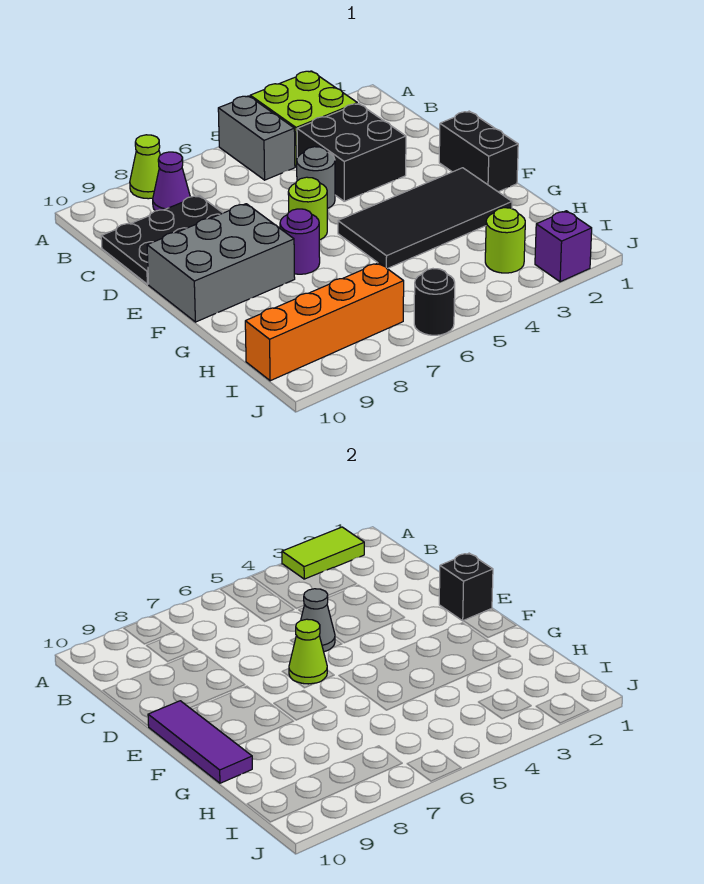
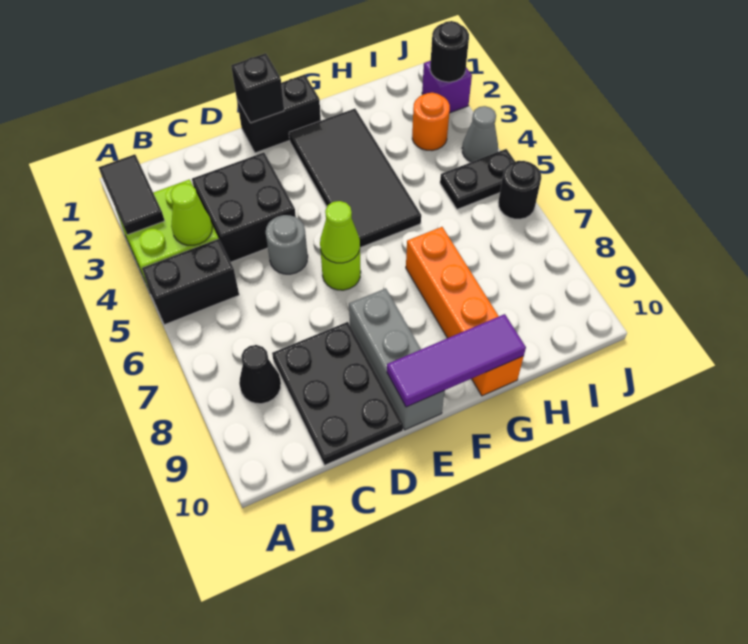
lime 1x2 tile [282,527,364,579] -> black 1x2 tile [99,154,165,235]
grey 1x2 brick [218,96,295,180] -> black 1x2 brick [142,239,239,325]
lime 1x1 cone [130,135,160,199] -> lime 1x1 cone moved to [171,183,212,245]
purple 1x1 cone [153,152,190,211] -> black 1x1 cone [239,345,281,404]
grey 1x1 cone [301,589,335,652] -> grey 1x1 cone moved to [462,106,498,162]
grey 2x3 brick [147,204,295,322] -> grey 1x3 brick [349,288,445,430]
purple 1x1 round brick [280,209,320,274] -> none
lime 1x1 round brick [485,208,525,273] -> orange 1x1 round brick [412,93,450,151]
none -> black 1x2 plate [440,149,515,209]
orange 1x4 brick [245,263,404,381] -> orange 1x4 brick moved to [406,227,524,396]
none -> black 1x1 round brick [430,21,469,82]

